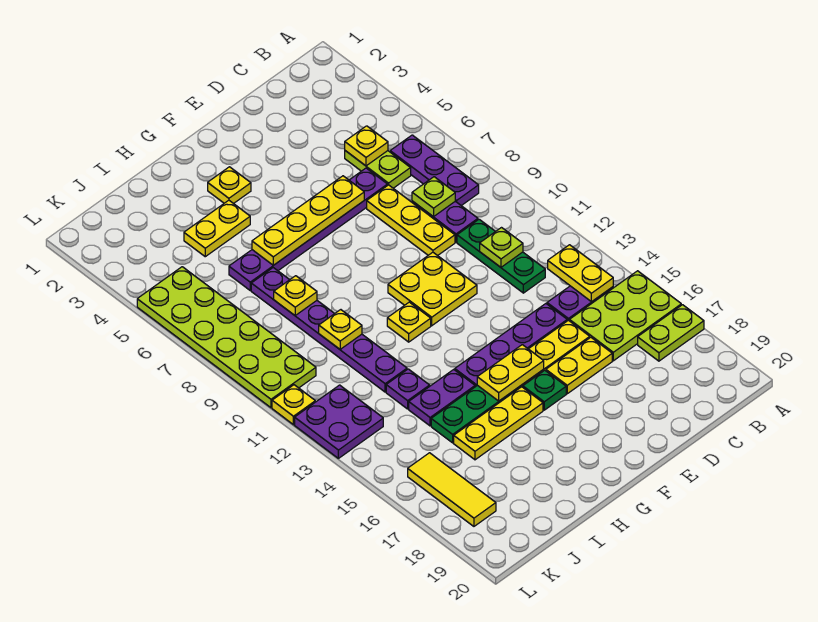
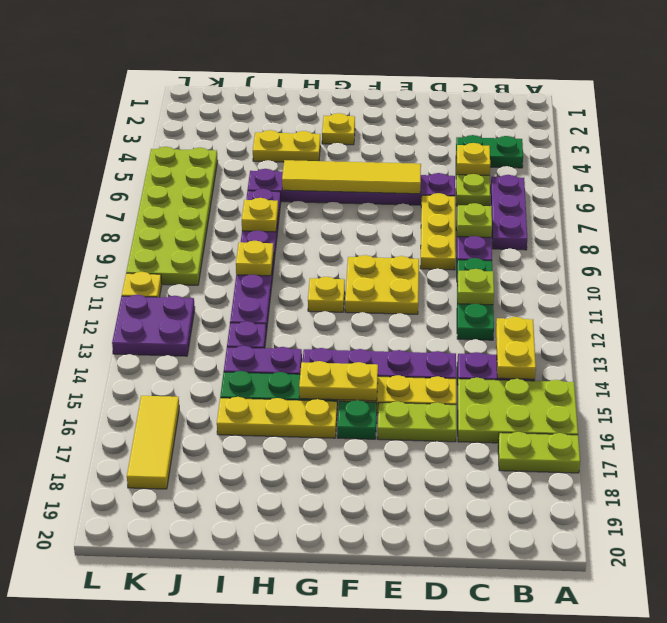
none -> green 1x2 plate [456,135,523,168]
yellow 1x2 plate [546,337,612,394] -> lime 1x2 plate [377,401,457,442]
yellow 1x4 plate [252,176,364,265] -> yellow 1x4 tile [282,160,421,194]

